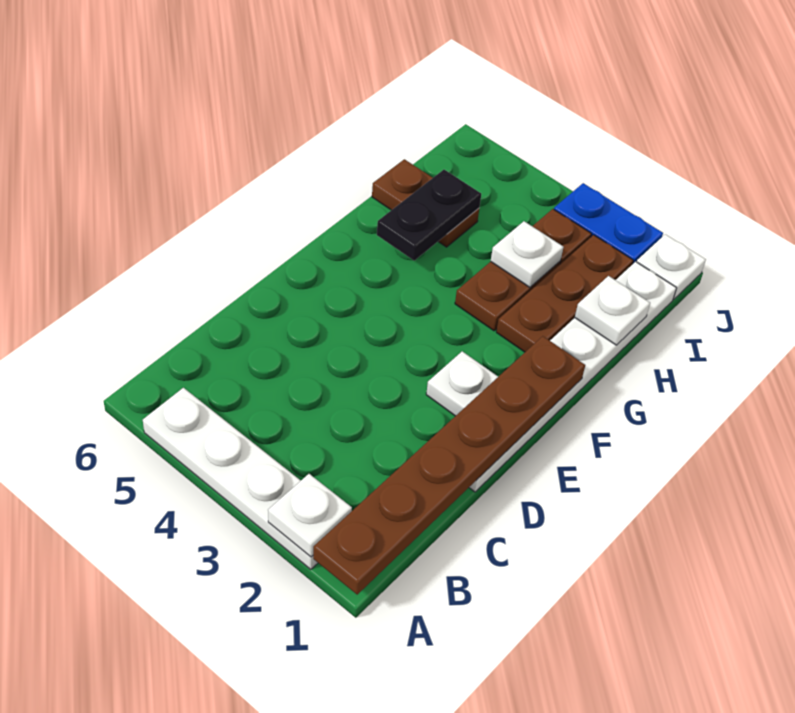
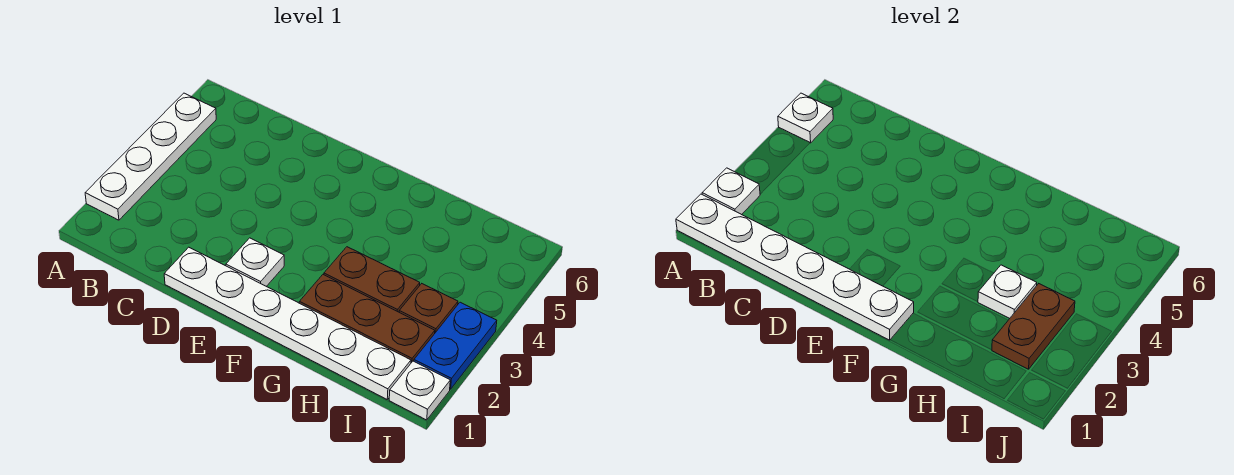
brown 1x6 plate [313,336,585,594] -> white 1x6 plate [676,194,914,340]
black 1x2 plate [377,170,481,260] -> none
white 1x1 plate [575,276,650,345] -> white 1x1 plate moved to [778,93,833,143]
brown 1x2 plate [372,159,479,247] -> brown 1x2 plate moved to [992,284,1075,369]

